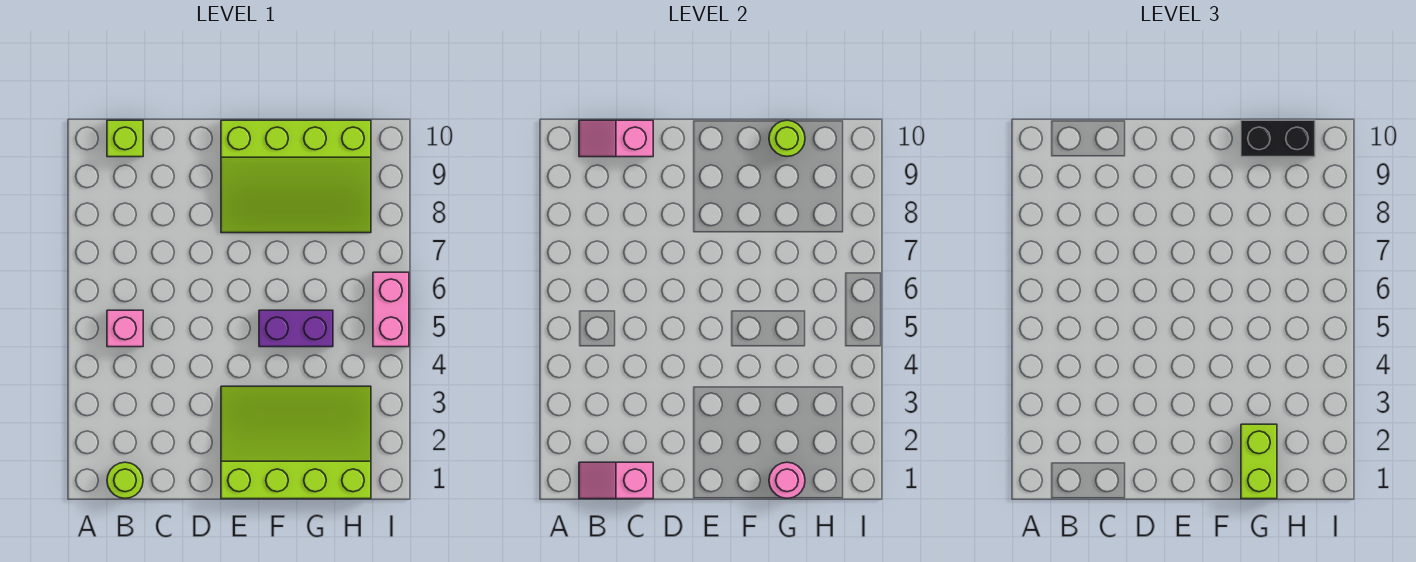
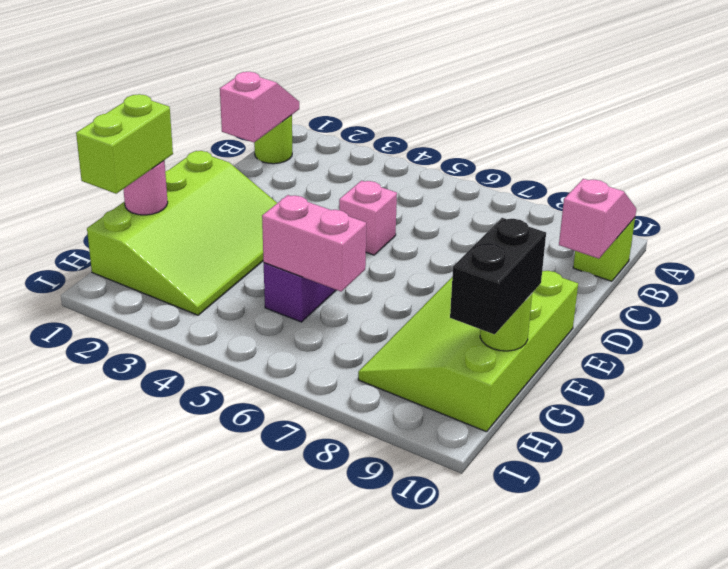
pink 1x1 brick [107,310,143,347] -> pink 1x1 brick moved to [339,181,397,255]
lime 1x2 brick [1241,424,1277,499] -> lime 1x2 brick turned to [76,94,173,194]
pink 1x2 brick [373,272,409,347] -> pink 1x2 brick moved to [262,195,366,291]

